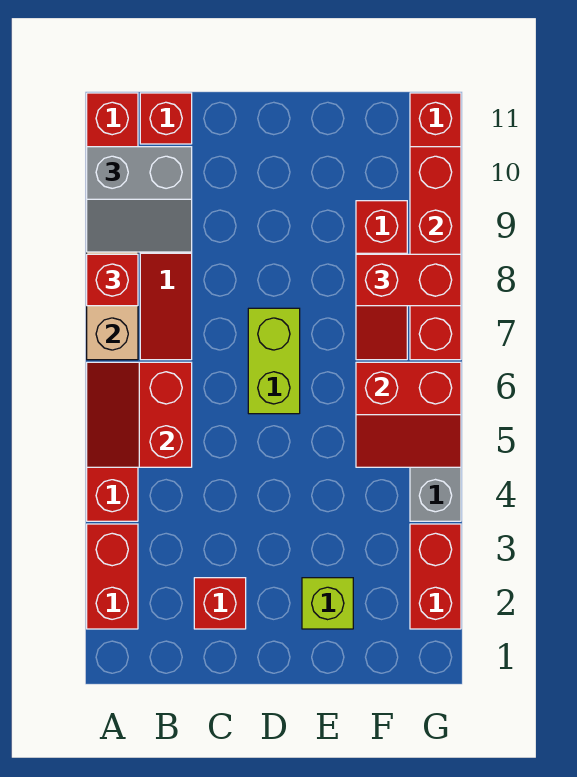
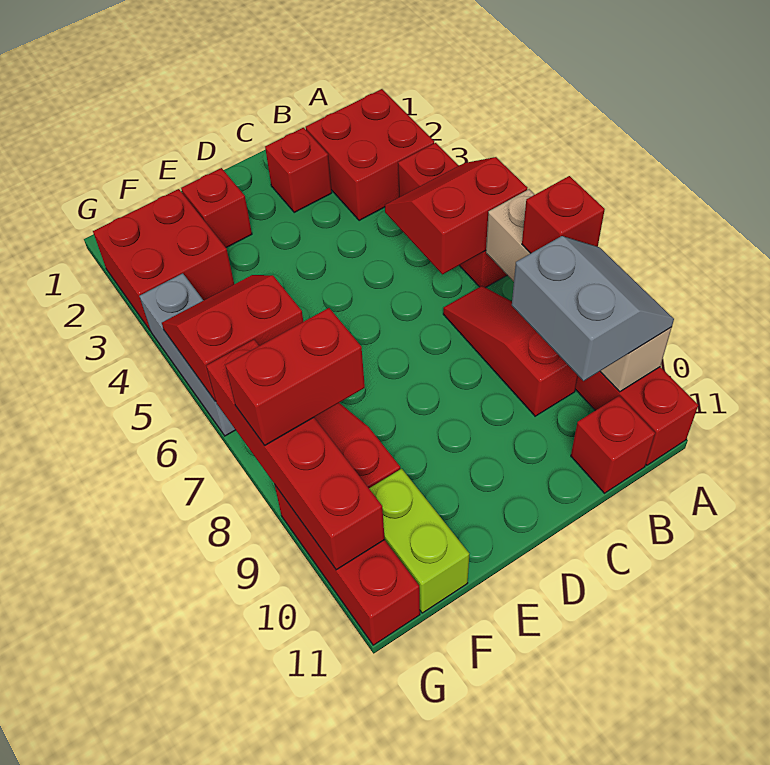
red 1x2 brick [87,524,138,629] -> red 2x2 brick [306,89,434,221]
red 2x2 slope [87,362,192,467] -> red 2x2 slope turned to [385,157,527,274]
grey 2x2 slope [87,147,192,252] -> grey 2x2 slope turned to [512,236,674,381]
lime 1x2 brick [248,308,300,414] -> lime 1x2 brick moved to [369,469,469,613]
lime 1x1 brick [302,578,353,629] -> red 1x1 brick [181,168,252,248]
red 1x2 brick [410,524,461,629] -> red 2x2 brick [93,189,234,331]

